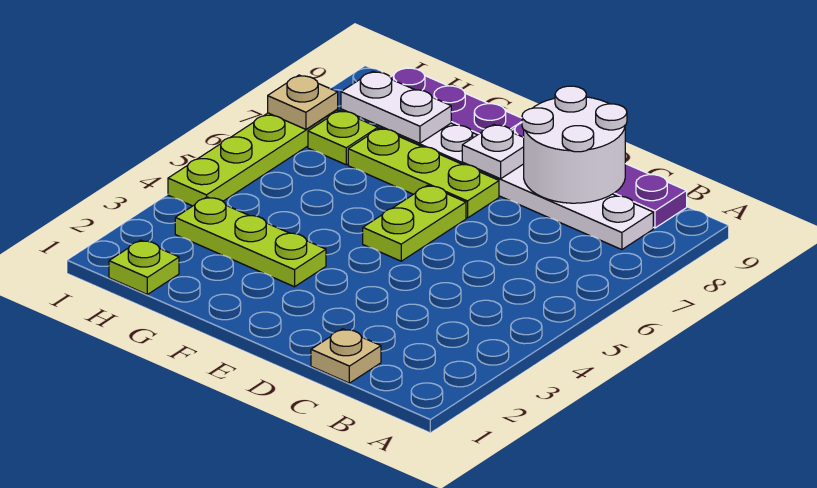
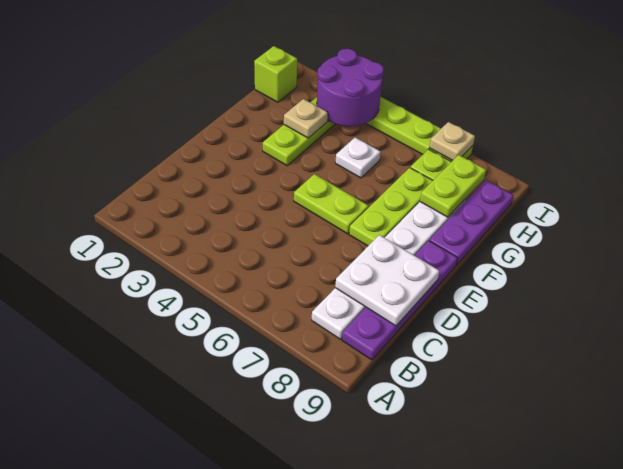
tan 1x1 plate [311,329,381,383] -> tan 1x1 plate moved to [284,99,328,138]
white 2x2 round brick [522,86,627,203] -> white 2x2 plate [335,235,439,326]
white 1x1 plate [462,125,524,179] -> white 1x1 plate moved to [335,137,381,178]
white 1x2 plate [341,71,451,143] -> lime 1x2 plate [420,155,486,217]
lime 1x1 plate [109,240,179,294] -> lime 1x1 brick [254,46,297,102]
none -> purple 2x2 round brick [317,49,384,126]

